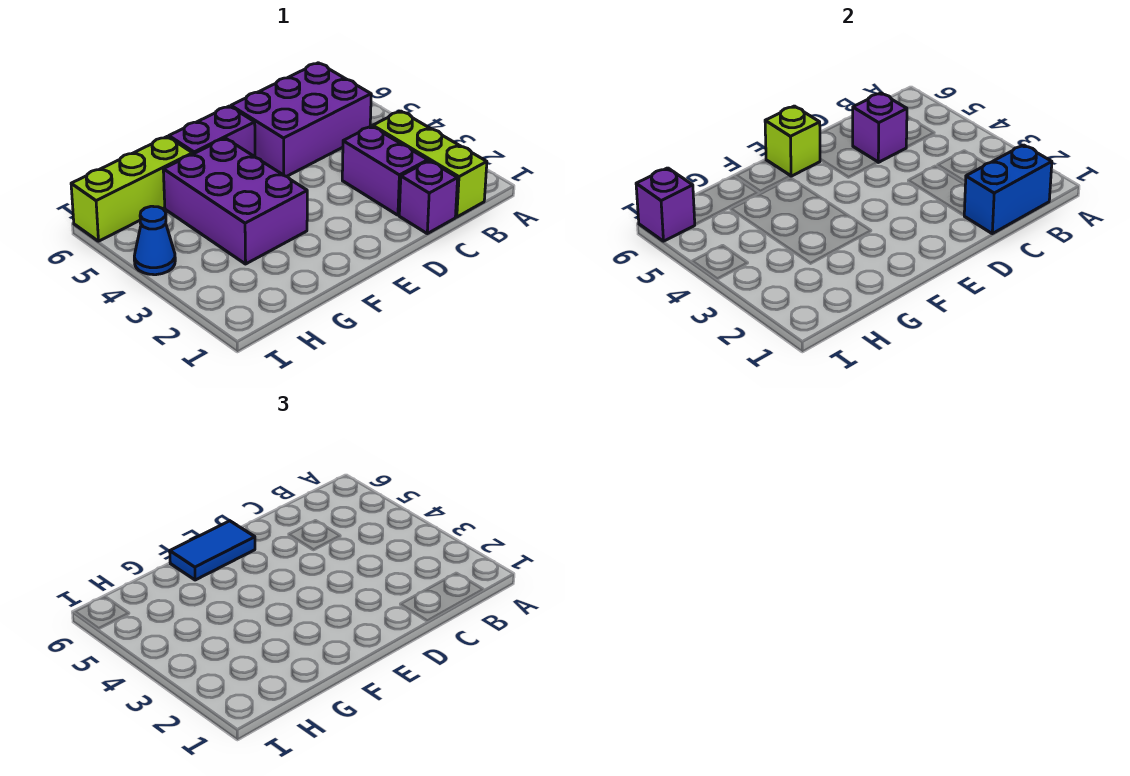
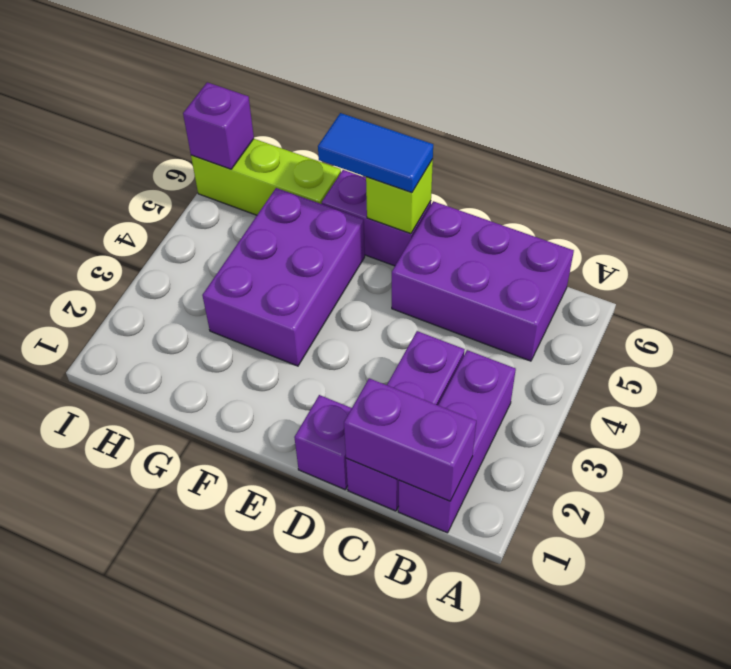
lime 1x3 brick [373,111,487,217] -> purple 1x3 brick [398,350,516,533]
blue 1x2 brick [964,145,1052,234] -> purple 1x2 brick [344,378,476,501]
purple 1x1 brick [853,93,907,162] -> purple 1x1 brick moved to [294,395,352,489]
blue 1x1 cone [134,206,175,275] -> none

